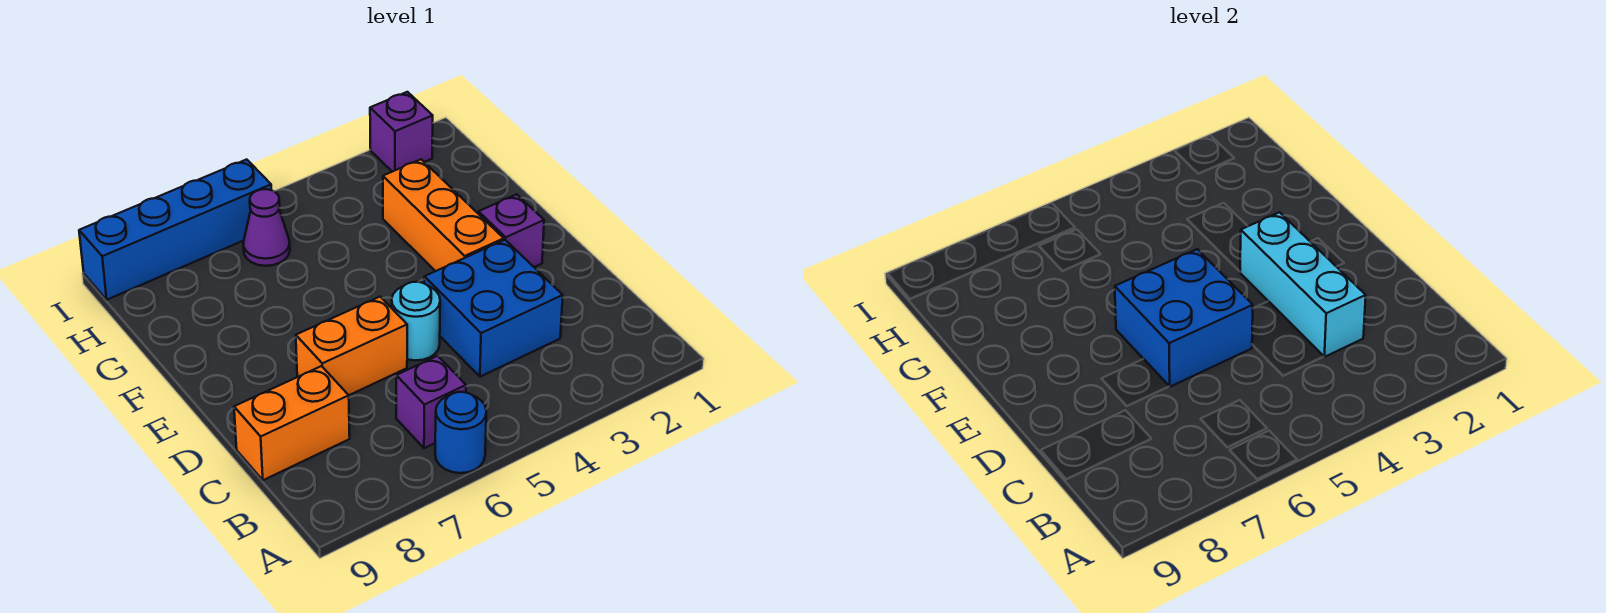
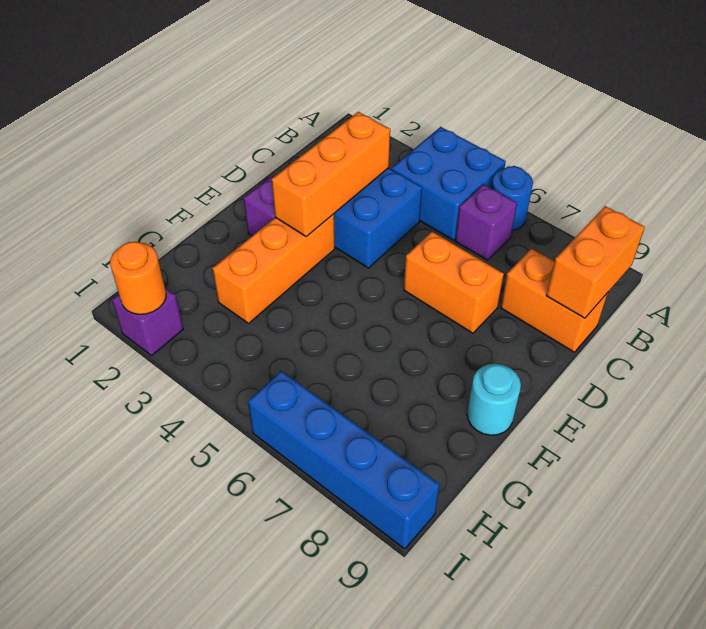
none -> orange 1x2 brick [546,206,645,318]
cyan 1x3 brick [1240,212,1366,357] -> orange 1x3 brick [272,112,390,237]
cyan 1x1 round brick [392,282,440,360] -> cyan 1x1 round brick moved to [467,364,521,435]
blue 2x2 brick [1115,249,1253,387] -> blue 2x2 brick moved to [392,127,506,240]
purple 1x1 cone [243,189,290,266] -> none
none -> orange 1x1 round brick [110,242,166,314]

